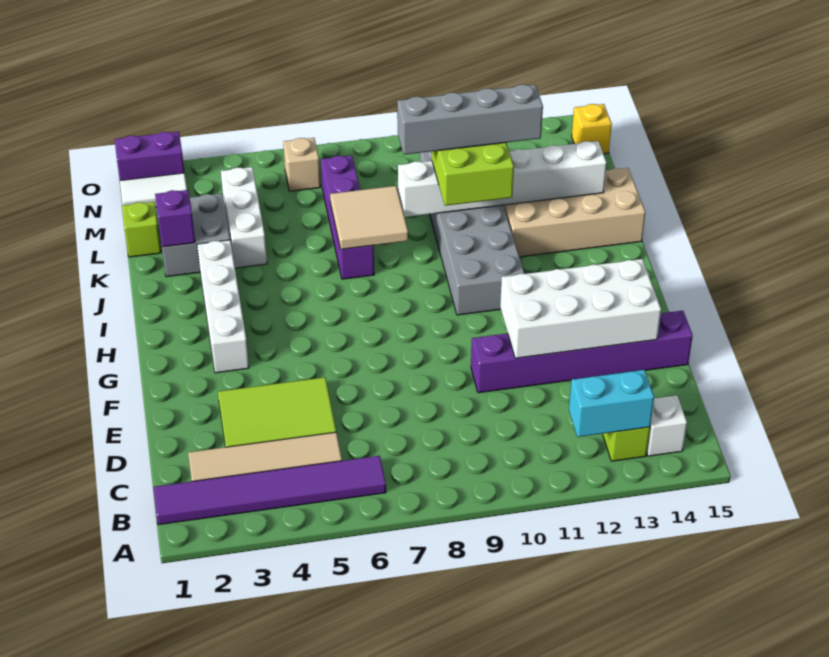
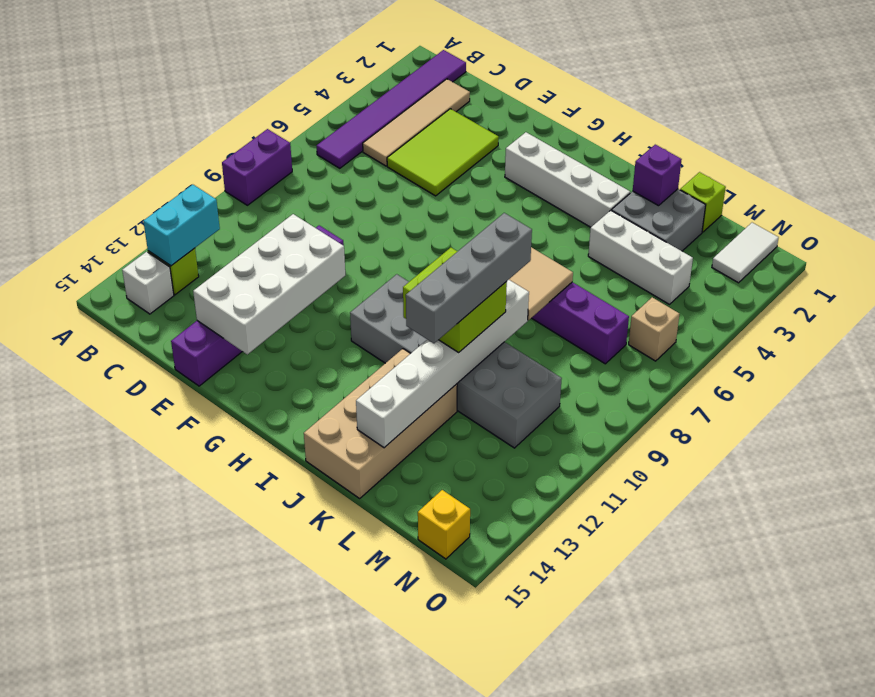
purple 1x2 brick [115,132,184,181] -> purple 1x2 brick moved to [222,129,292,205]

